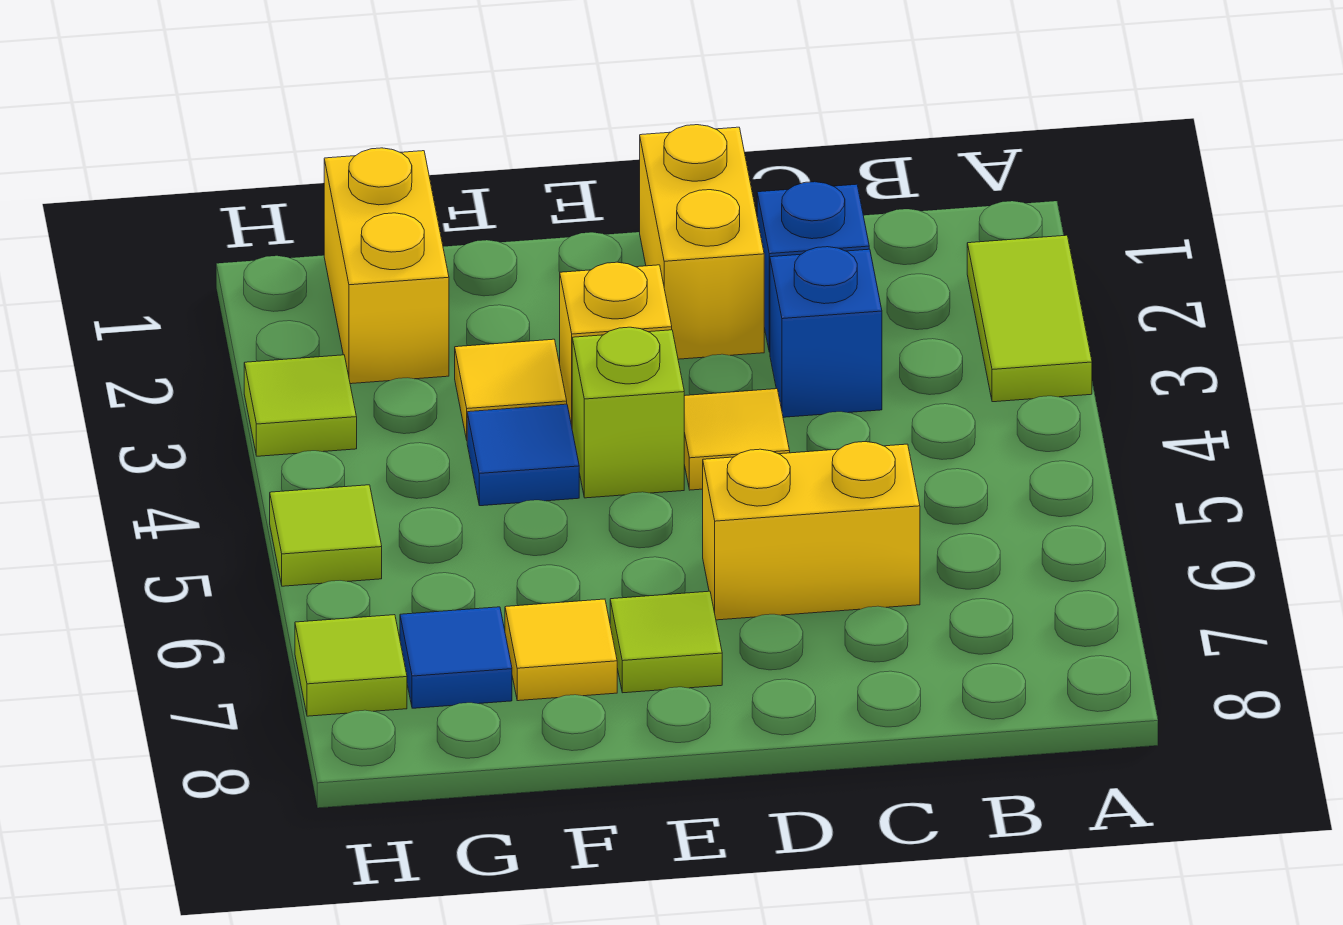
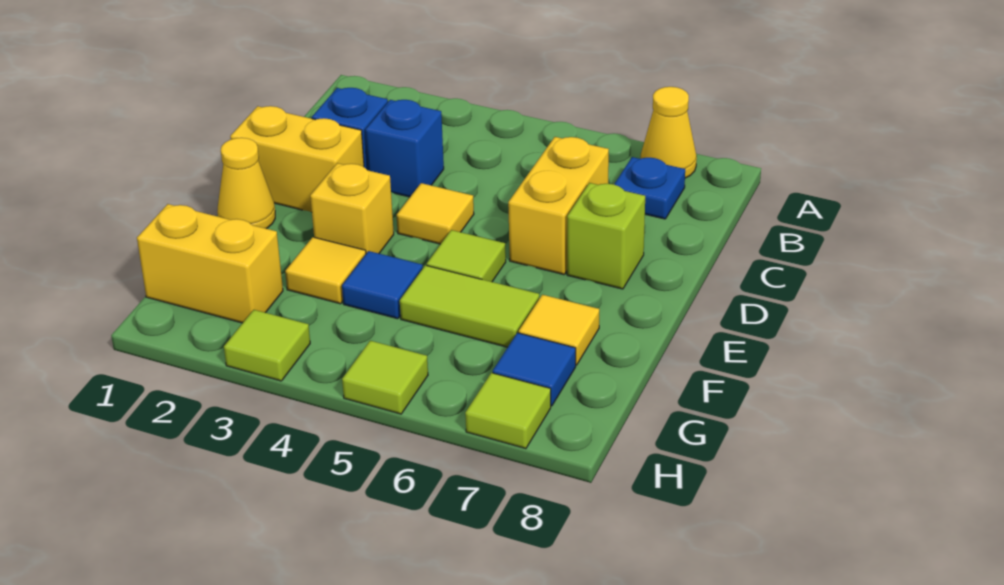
lime 1x2 tile [967,235,1092,402] -> lime 1x2 tile moved to [400,265,539,347]
none -> yellow 1x1 cone [641,87,697,178]
none -> blue 1x1 plate [614,157,685,219]
none -> yellow 1x1 cone [217,138,275,229]
lime 1x1 brick [572,327,684,498] -> lime 1x1 brick moved to [567,183,645,289]
lime 1x1 tile [610,591,722,693] -> lime 1x1 tile moved to [427,230,506,282]

